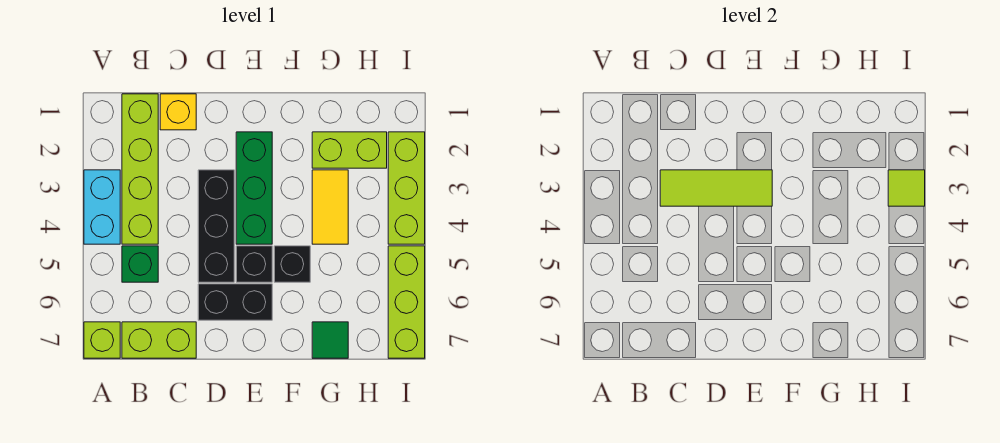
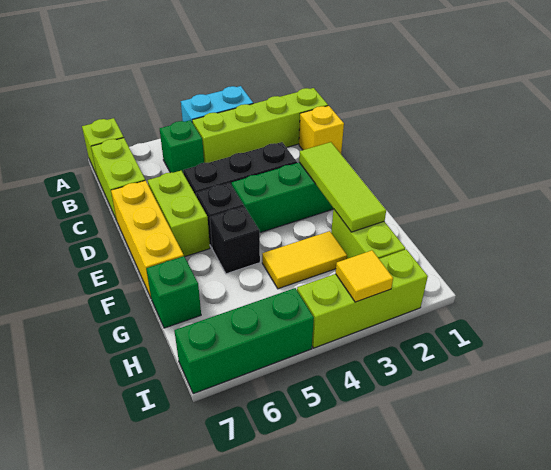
lime 1x3 tile [660,170,772,206] -> lime 1x3 tile moved to [299,142,386,232]
black 1x2 brick [198,284,272,320] -> lime 1x2 brick [148,171,210,257]
none -> yellow 1x3 brick [111,180,184,298]
green 1x1 tile [312,322,348,358] -> green 1x1 brick [146,256,201,328]
lime 1x1 tile [888,170,925,206] -> yellow 1x1 tile [336,250,393,302]
lime 1x3 brick [388,246,425,358] -> green 1x3 brick [174,288,314,394]

